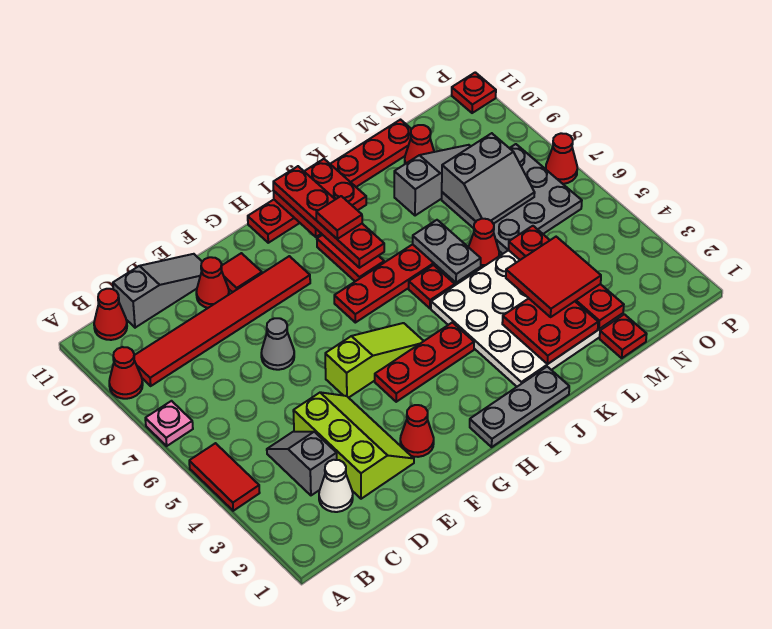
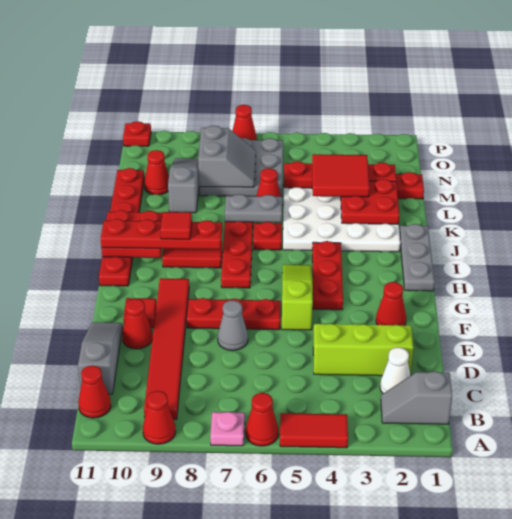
none -> red 1x1 cone [246,393,278,446]
grey 1x2 slope [267,432,337,495] -> grey 1x2 slope moved to [381,371,452,424]
none -> red 1x3 plate [187,298,281,330]

